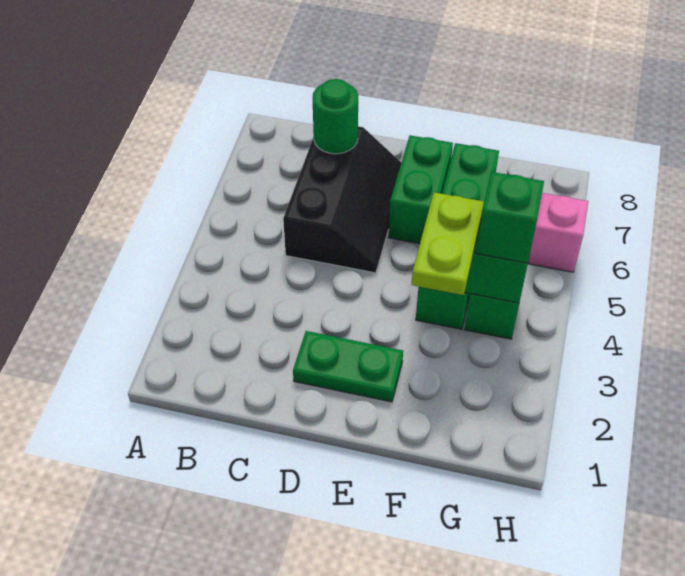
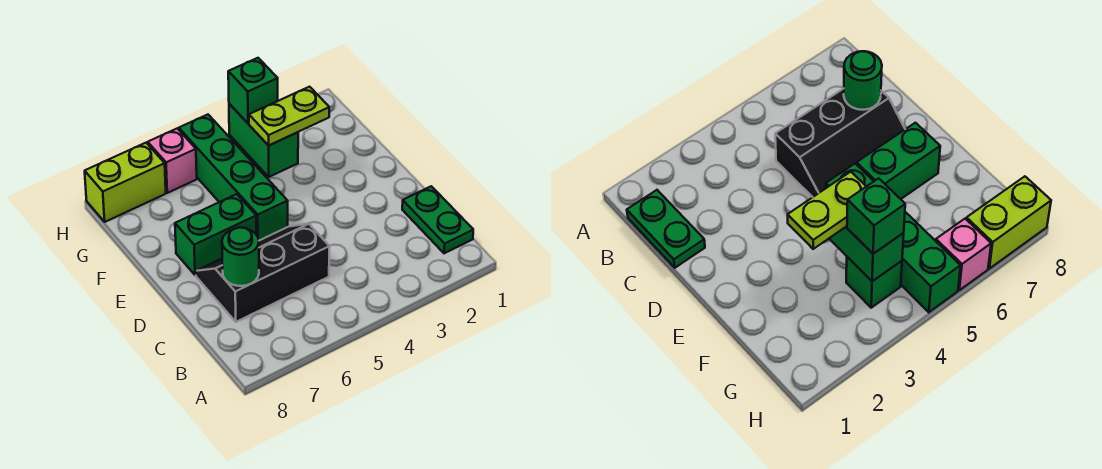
green 1x2 plate [293,331,403,402] -> green 1x2 plate moved to [402,186,473,253]
green 1x4 brick [416,143,499,329] -> green 1x4 brick turned to [179,115,288,240]
none -> lime 1x2 brick [85,143,166,222]

